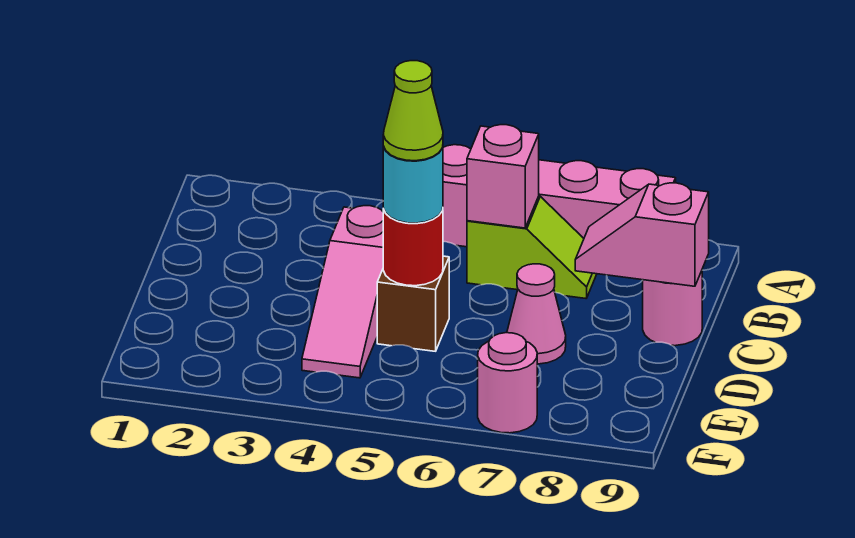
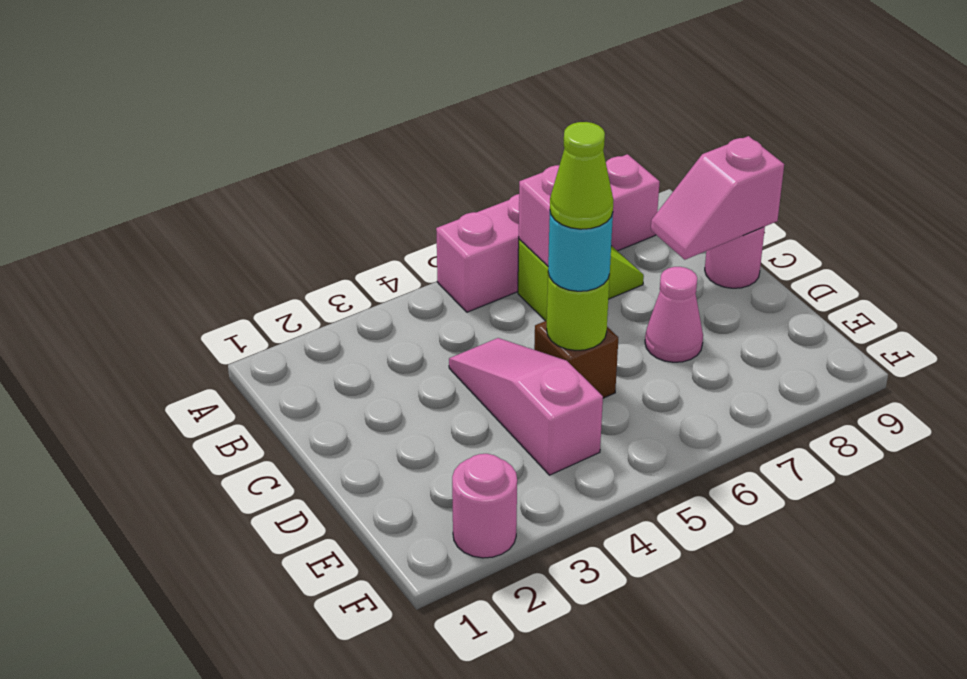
pink 1x3 slope [302,206,383,378] -> pink 1x3 slope turned to [449,338,603,475]
red 1x1 round brick [383,208,443,286] -> lime 1x1 round brick [547,273,610,350]
pink 1x1 round brick [478,333,537,433] -> pink 1x1 round brick moved to [452,454,517,558]

